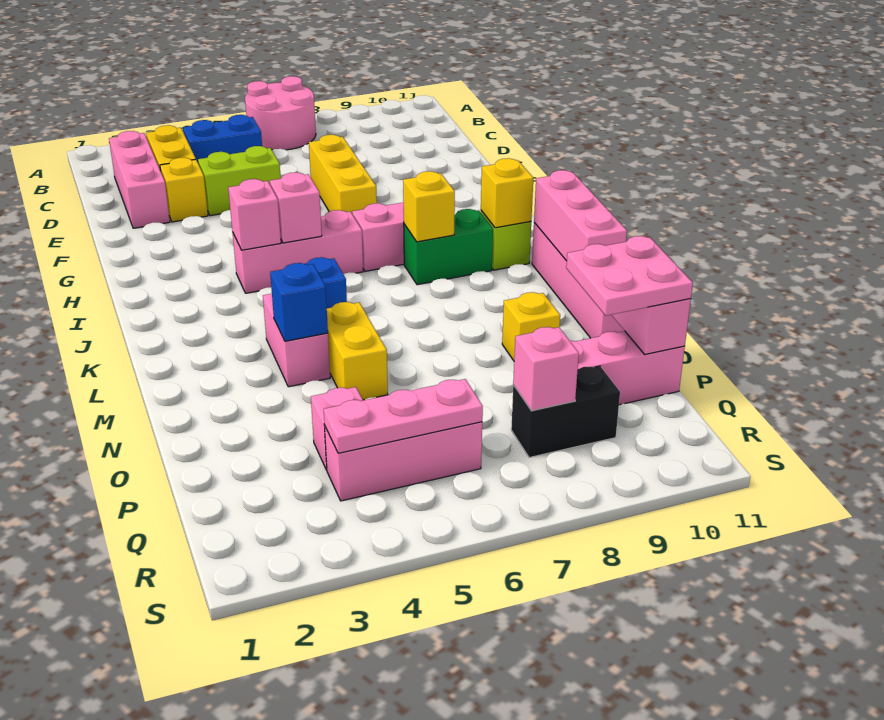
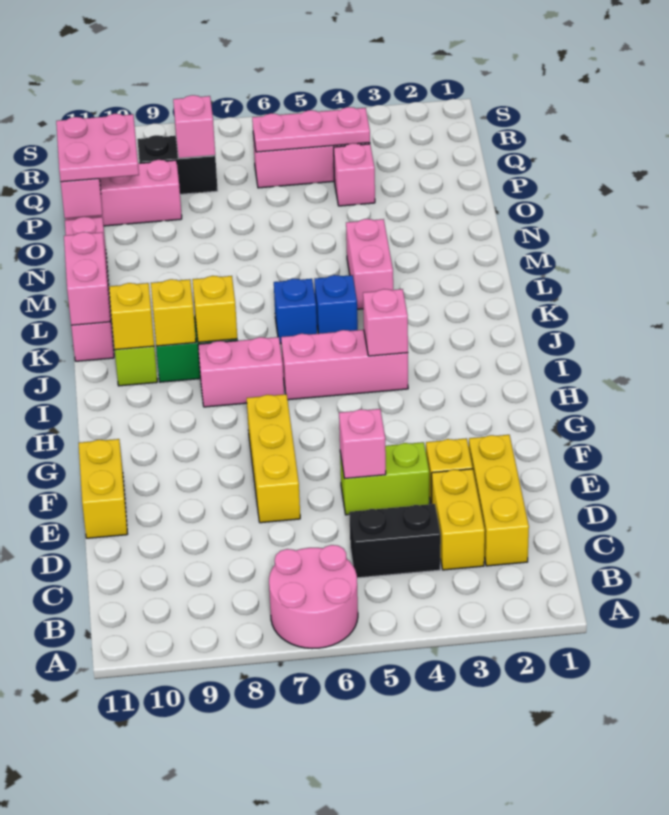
pink 1x3 brick [109,131,170,228] -> yellow 1x3 brick [469,435,529,566]
blue 1x2 brick [183,115,262,162] -> black 1x2 brick [349,504,441,578]
pink 1x1 brick [270,172,322,243] -> pink 1x1 brick moved to [339,409,386,479]
pink 1x3 brick [534,170,627,261] -> pink 1x2 brick [64,232,111,325]
blue 1x1 brick [270,263,328,341] -> blue 1x1 brick moved to [274,279,317,344]
yellow 1x2 brick [327,302,388,400] -> yellow 1x2 brick moved to [79,439,127,538]
yellow 1x1 brick [502,292,560,361] -> yellow 1x1 brick moved to [151,279,196,346]

